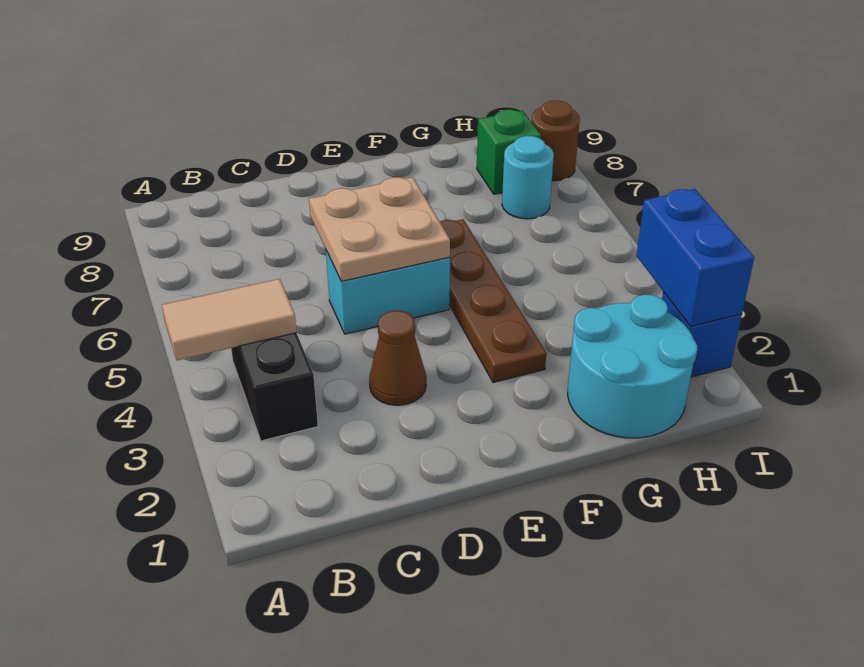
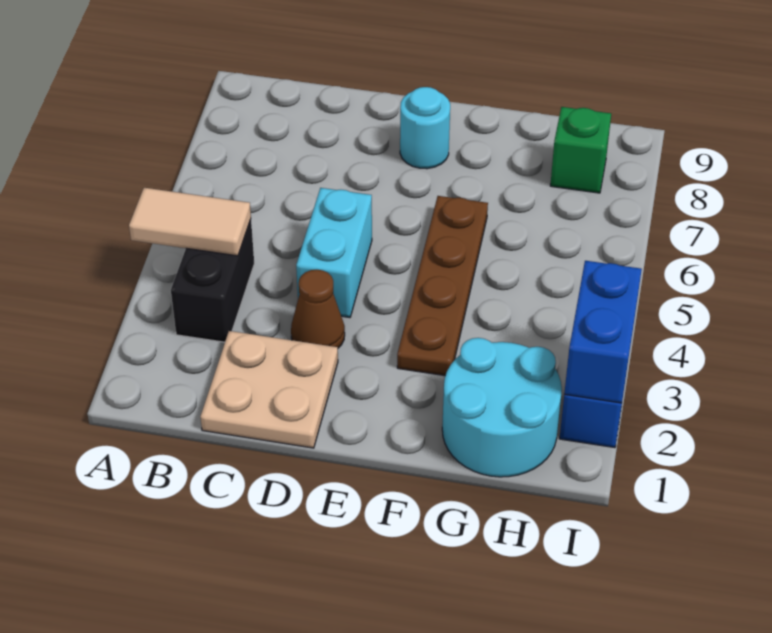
cyan 1x2 brick [326,251,450,334] -> cyan 1x2 brick turned to [296,188,372,318]
tan 2x2 plate [309,177,450,281] -> tan 2x2 plate moved to [200,331,338,448]
cyan 1x1 round brick [502,136,554,219] -> cyan 1x1 round brick moved to [400,87,450,169]
brown 1x1 round brick [532,101,580,181] -> none

